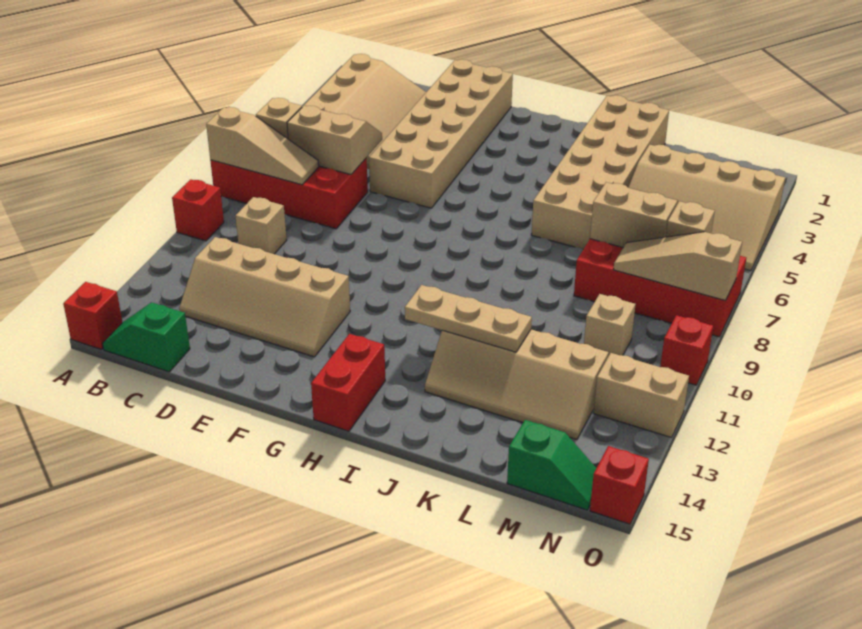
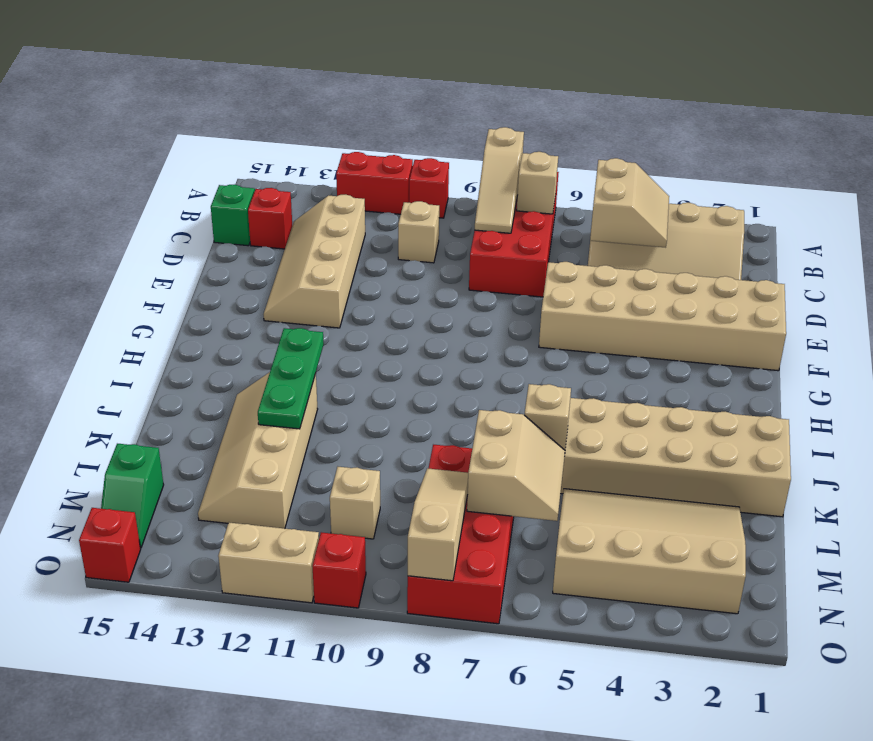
red 1x1 brick [63,282,122,349] -> red 1x1 brick moved to [248,188,292,249]
tan 2x2 slope [287,106,382,175] -> tan 2x2 slope moved to [590,158,669,248]
red 1x2 brick [311,334,385,431] -> red 1x2 brick moved to [336,152,413,214]
tan 1x3 plate [405,285,532,352] -> green 1x3 plate [258,328,324,429]
tan 3x4 slope [628,145,785,271] -> tan 3x4 slope turned to [553,489,746,614]
tan 1x1 brick [666,201,715,237] -> tan 1x1 brick moved to [524,384,571,450]
tan 1x2 brick [594,353,689,437] -> tan 1x2 brick turned to [218,523,319,603]

